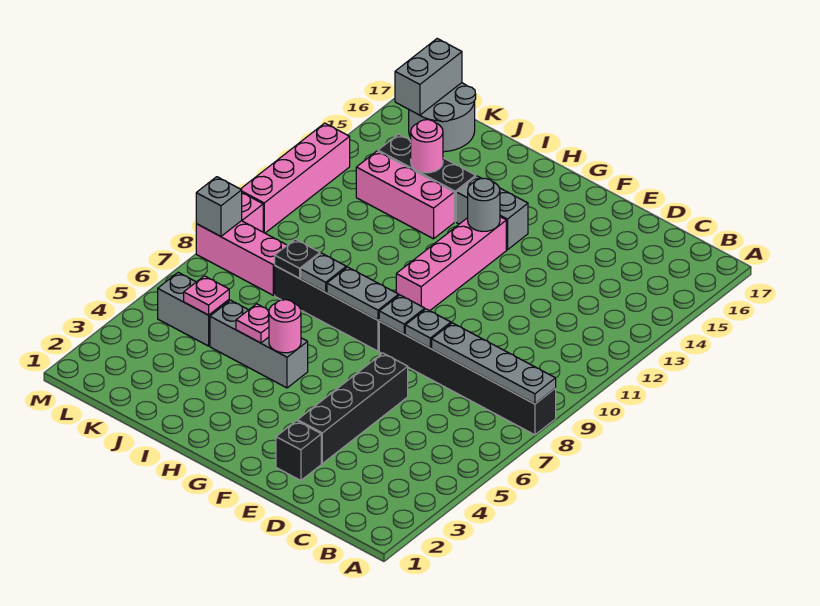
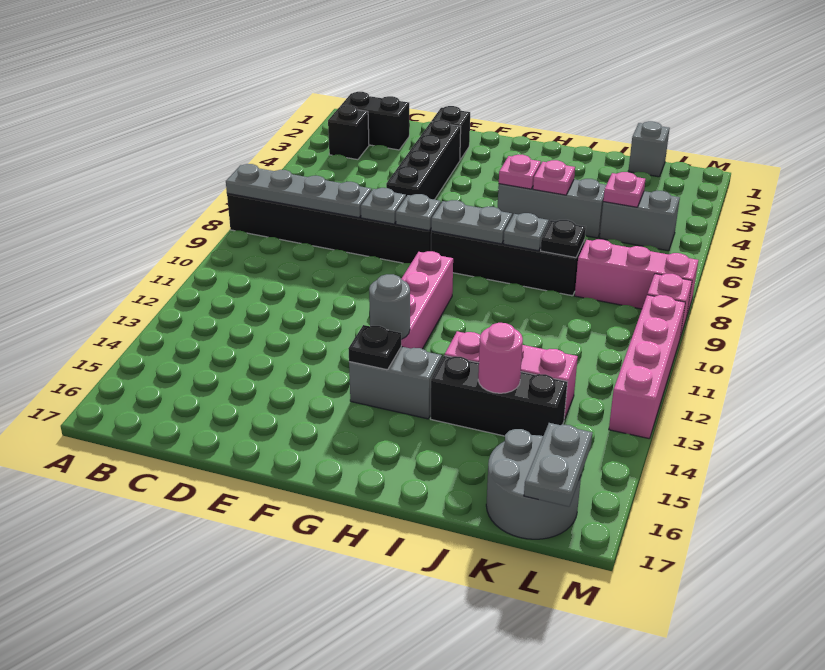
none -> black 1x2 brick [340,92,409,150]
none -> black 1x1 brick [328,105,369,160]
none -> black 1x1 plate [348,325,401,370]
pink 1x1 round brick [269,300,301,353] -> pink 1x1 plate [499,155,541,189]
grey 1x2 brick [395,39,462,115] -> grey 1x2 plate [524,423,592,507]
grey 1x1 brick [196,177,242,236] -> grey 1x1 brick moved to [628,121,670,177]

